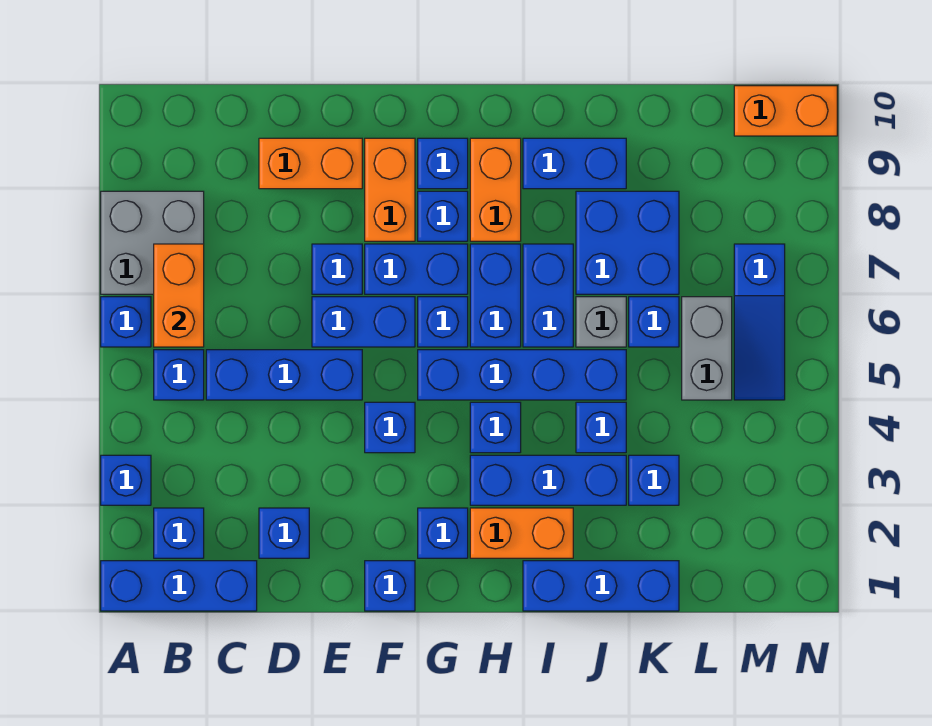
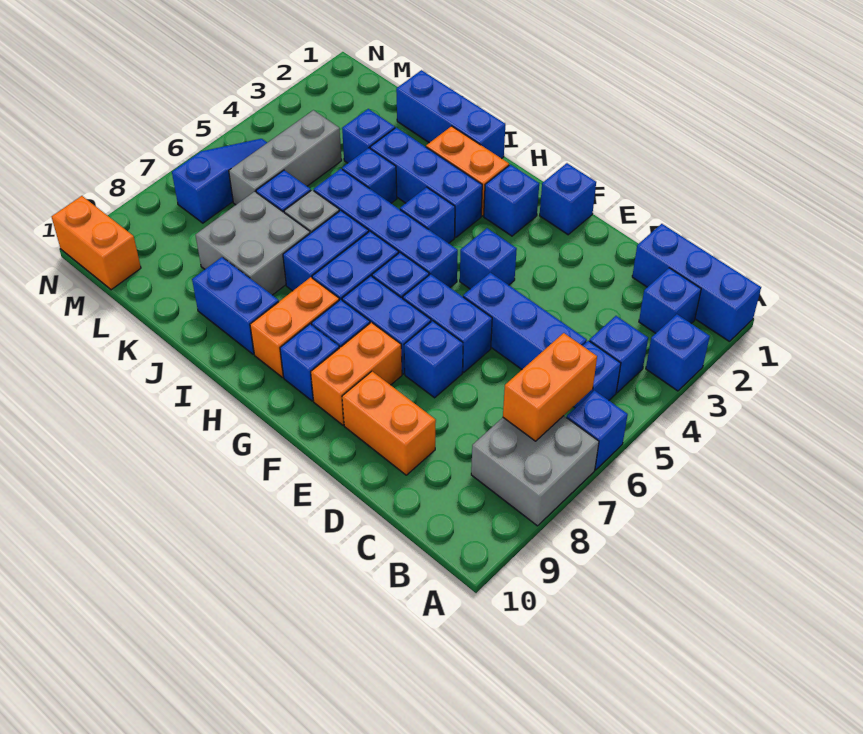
blue 1x1 brick [259,508,309,558] -> blue 1x1 brick moved to [590,316,648,393]
blue 2x2 brick [576,191,679,294] -> grey 2x2 brick [196,191,310,295]
grey 1x2 brick [682,297,732,400] -> grey 1x3 brick [229,110,342,205]

